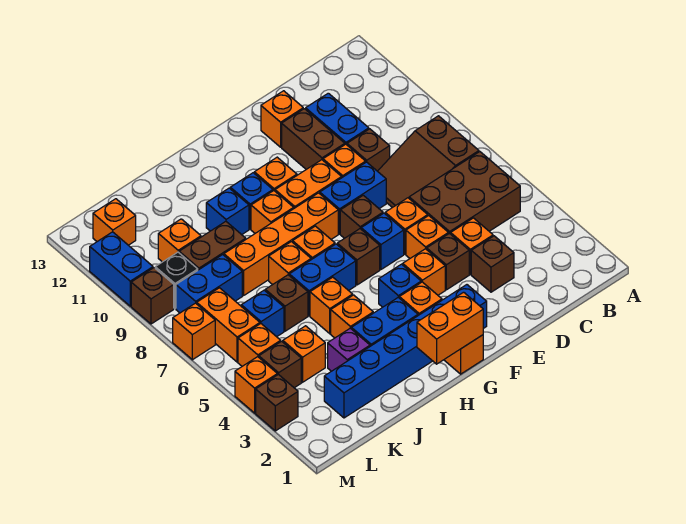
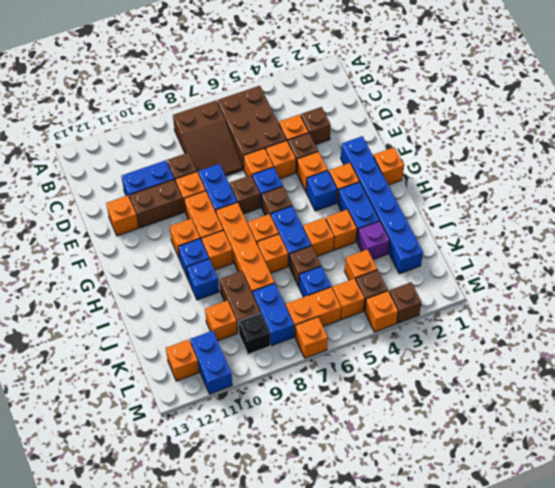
orange 1x2 brick [417,292,483,364] -> none
brown 1x1 brick [131,268,174,324] -> none
blue 1x2 brick [90,232,153,306] -> blue 1x2 brick turned to [190,331,232,394]

